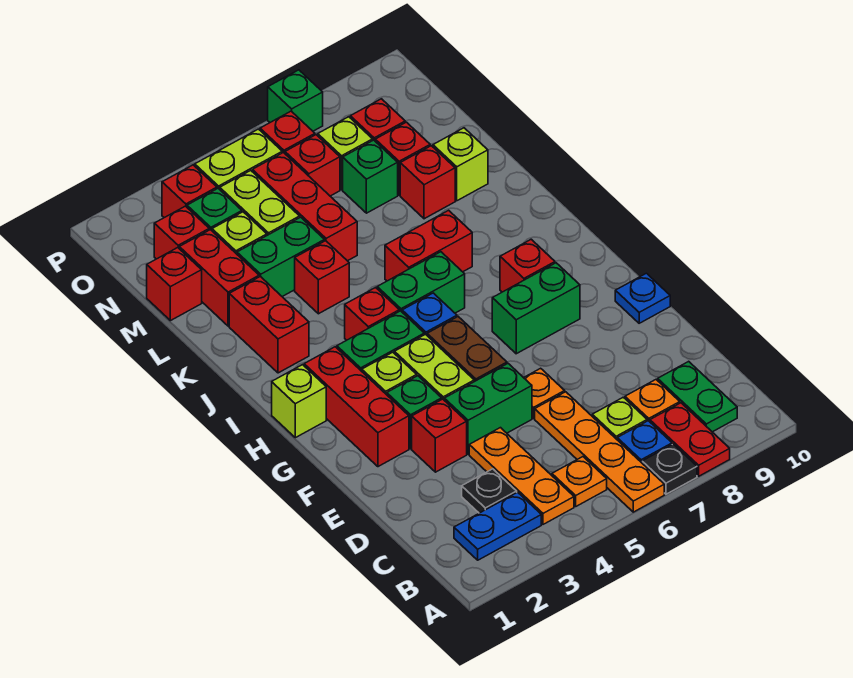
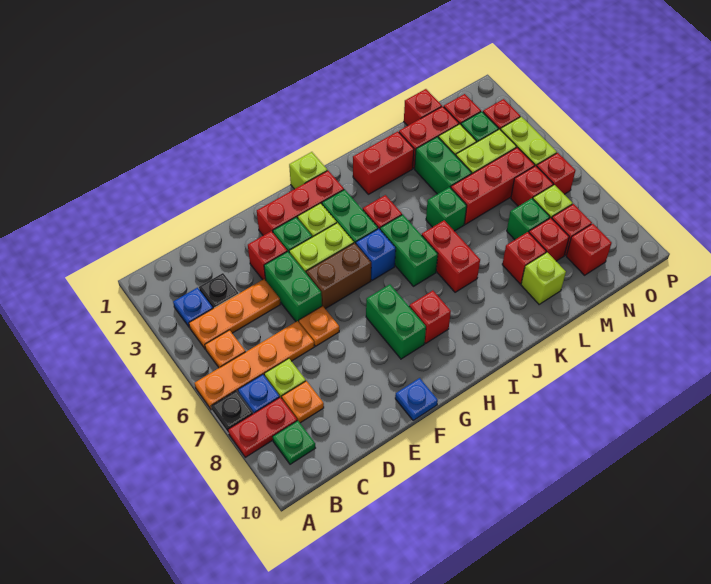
blue 1x2 plate [454,492,541,560] -> blue 1x1 plate [173,288,213,328]
green 1x2 plate [658,361,737,432] -> green 1x1 plate [273,420,315,464]
red 1x1 brick [295,241,349,314] -> red 1x1 brick moved to [566,224,612,275]
green 1x1 brick [268,70,323,131] -> green 1x1 brick moved to [426,187,467,231]

